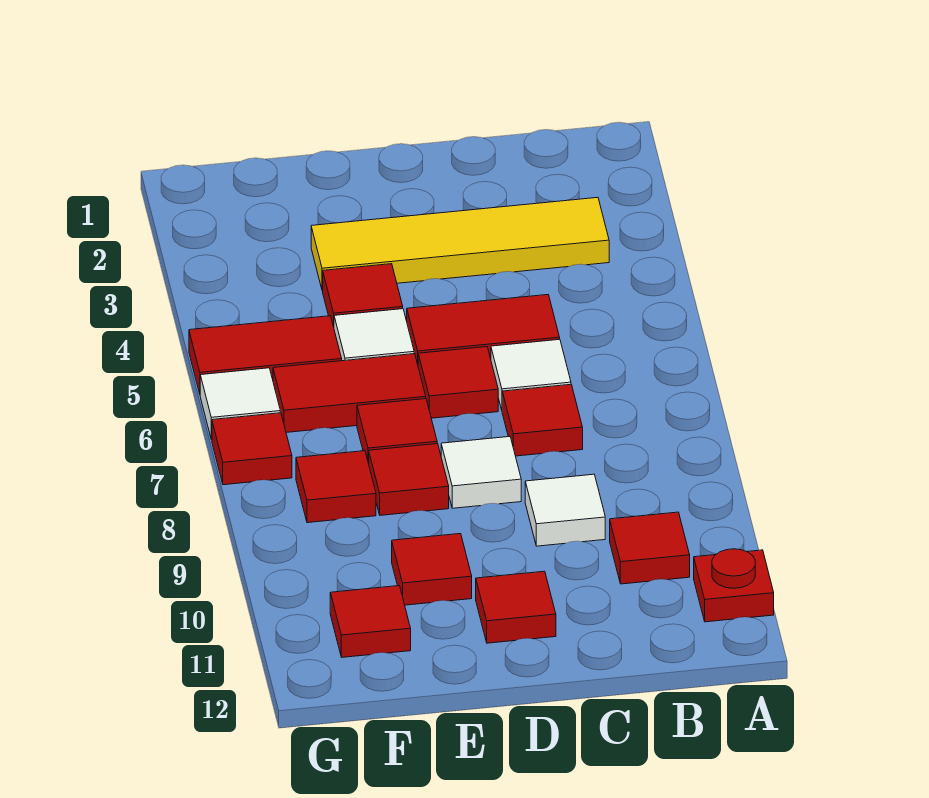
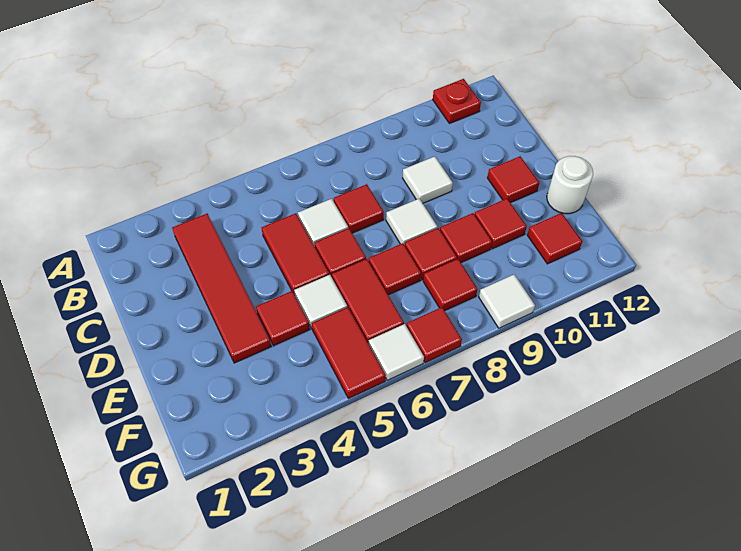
yellow 1x4 tile [311,197,609,291] -> red 1x4 tile [172,214,271,363]
red 1x1 tile [610,512,690,584] -> red 1x1 tile moved to [440,213,492,263]
none -> white 1x1 round brick [547,156,593,214]
none -> white 1x1 tile [479,275,535,328]

